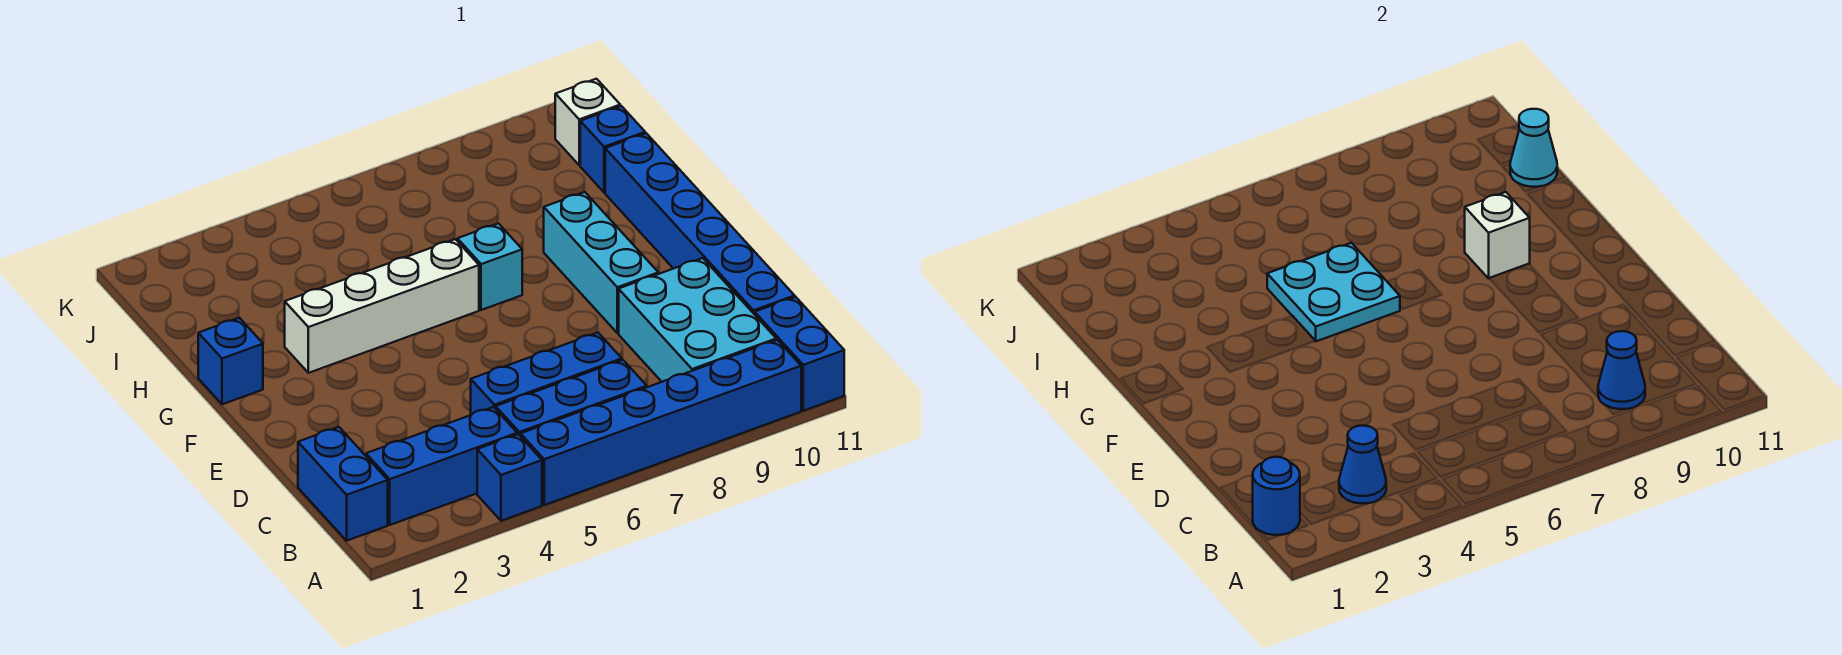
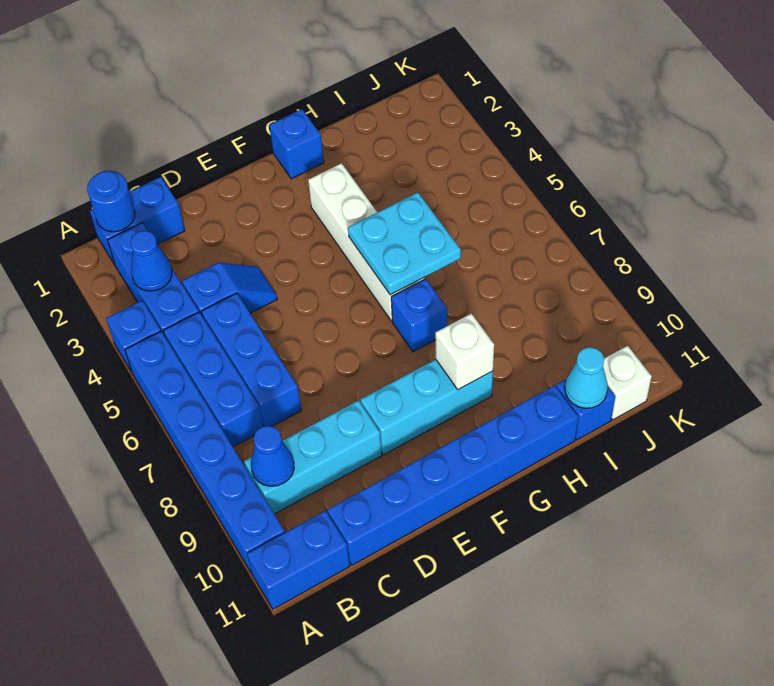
cyan 2x3 brick [619,258,776,382] -> cyan 1x3 brick [244,400,382,514]
none -> blue 1x2 slope [182,263,277,315]
cyan 1x1 brick [457,223,522,310] -> blue 1x1 brick [391,279,447,352]

